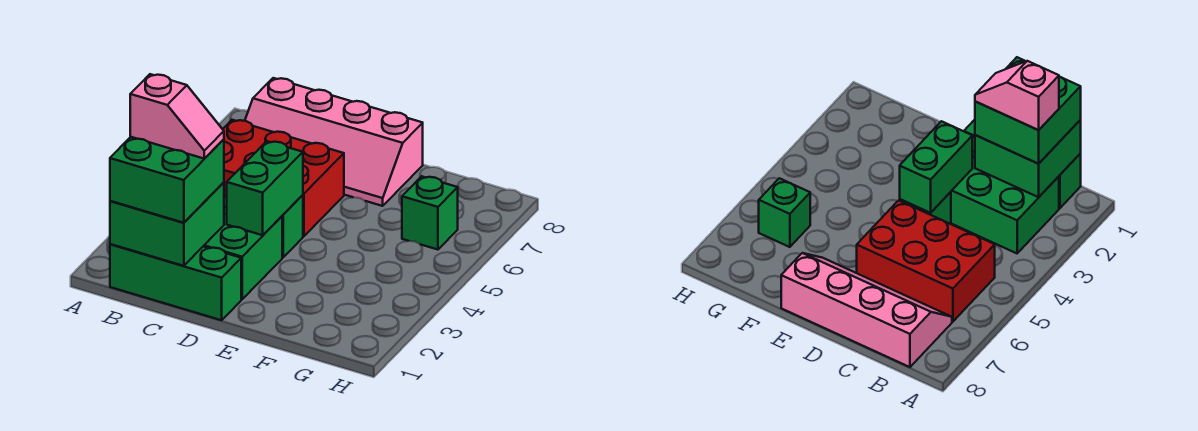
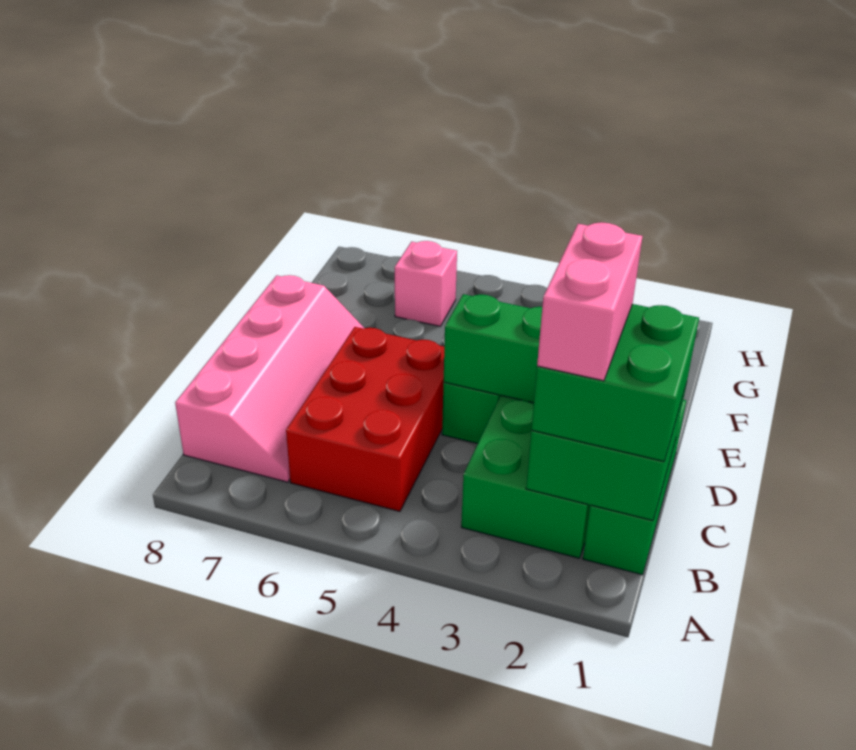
pink 1x2 slope [130,74,224,159] -> pink 1x2 brick [537,222,642,381]
green 1x1 brick [402,176,458,250] -> pink 1x1 brick [395,241,457,326]

